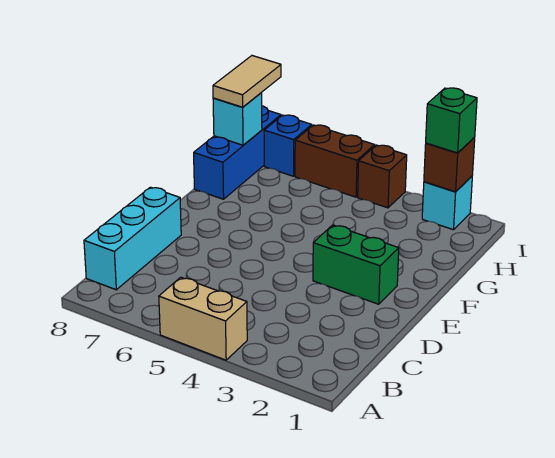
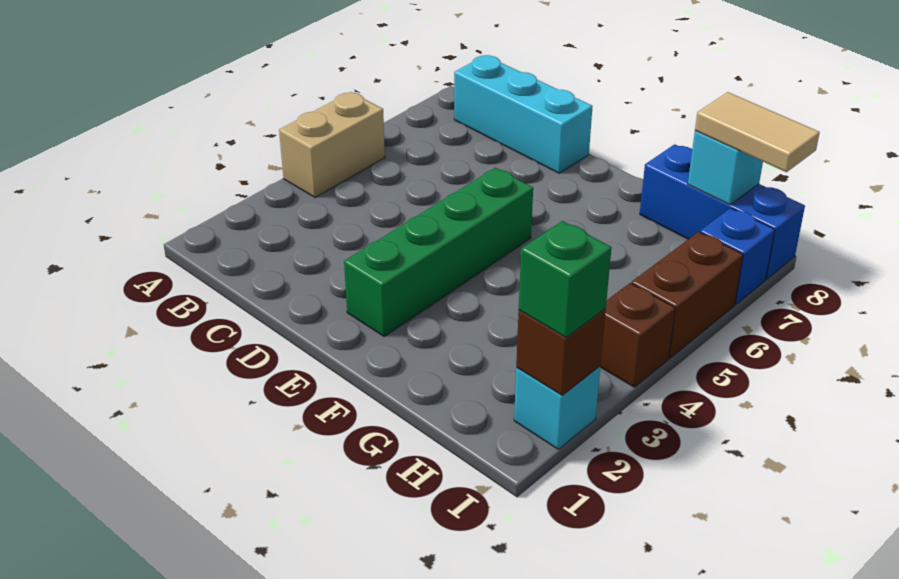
green 1x2 brick [313,225,399,304] -> green 1x4 brick [344,168,533,336]

